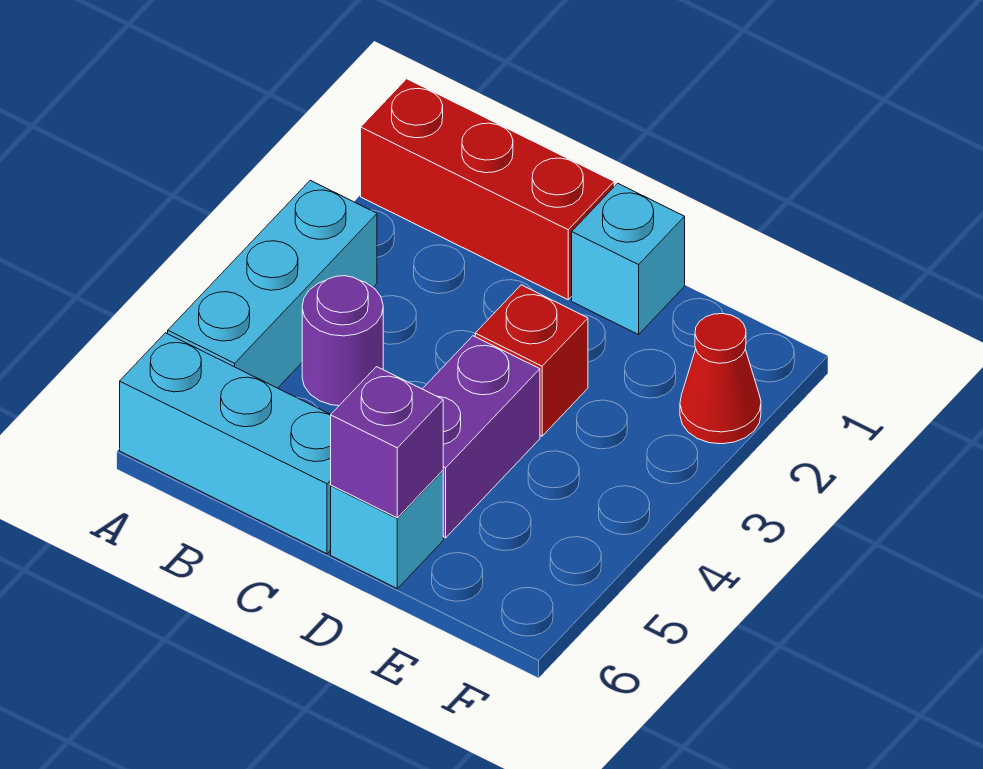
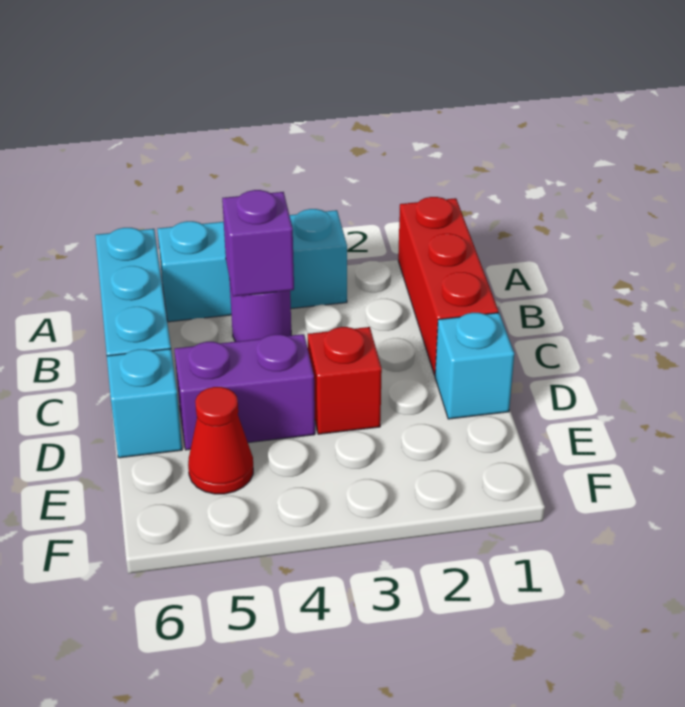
purple 1x1 brick [331,367,443,518] -> purple 1x1 brick moved to [222,190,294,297]
red 1x1 cone [680,314,761,444] -> red 1x1 cone moved to [188,387,253,494]

